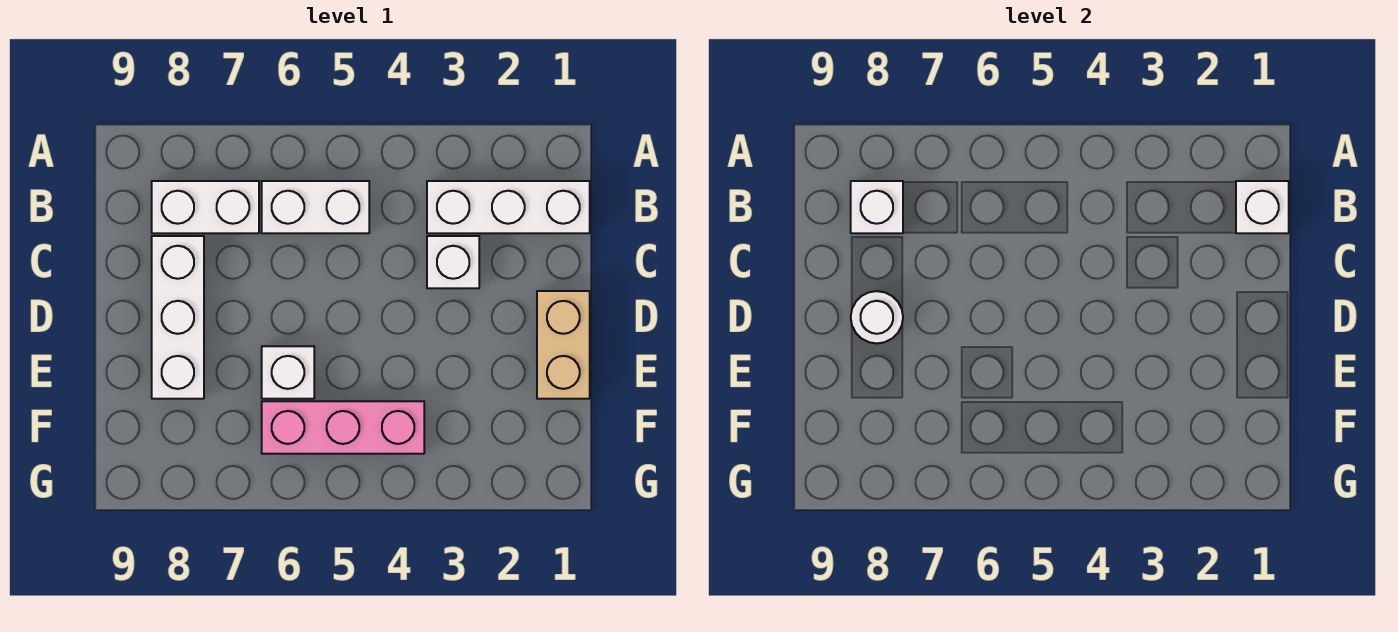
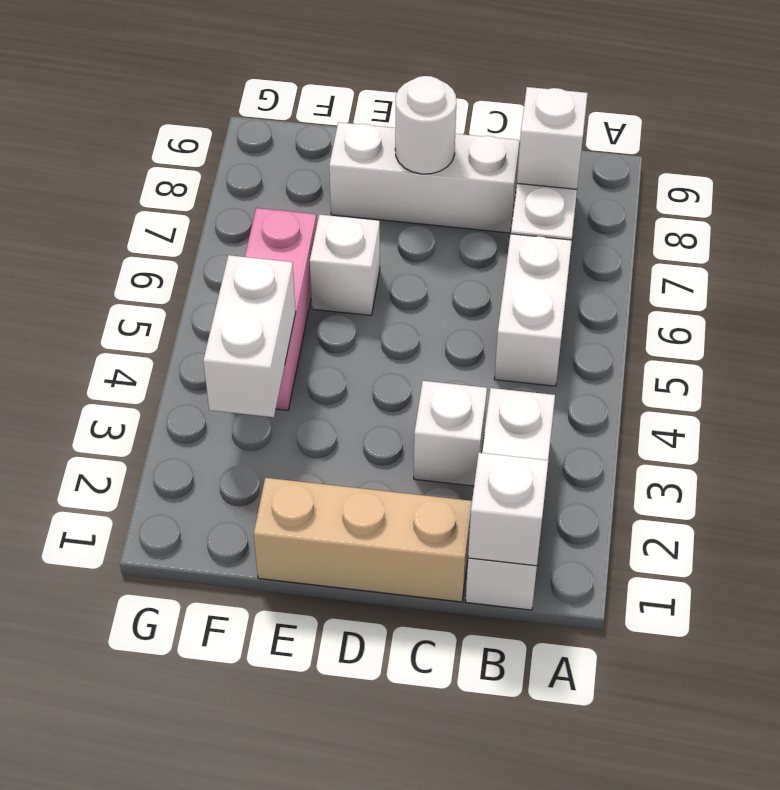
tan 1x2 brick [537,291,590,399] -> tan 1x3 brick [254,478,472,602]
none -> white 1x2 brick [203,255,296,417]

